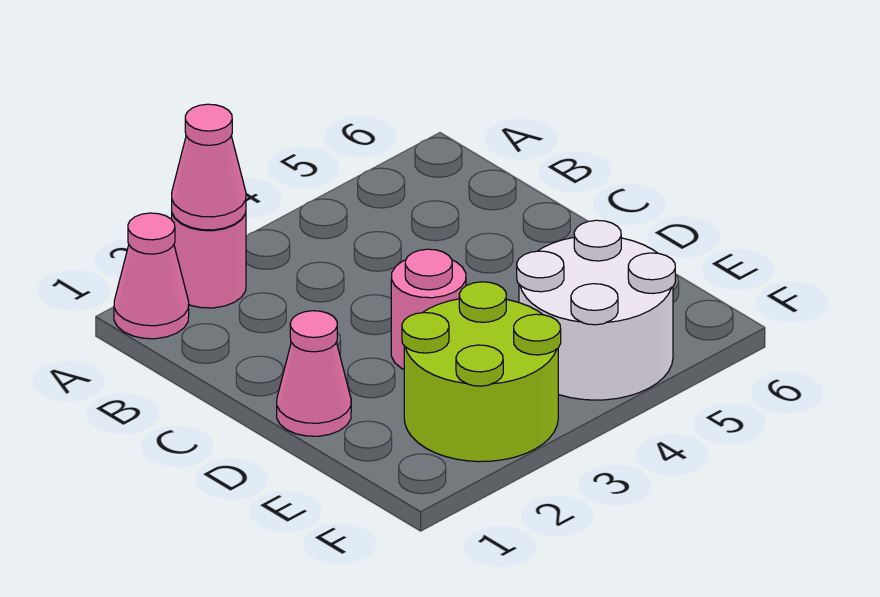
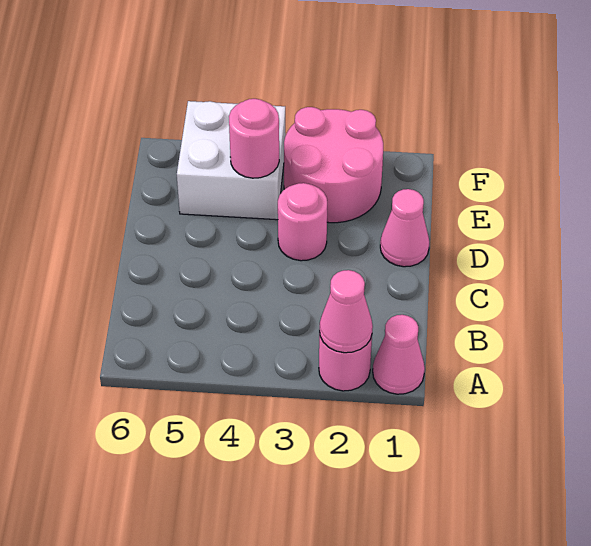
lime 2x2 round brick [402,282,561,462] -> pink 2x2 round brick [284,107,383,223]
white 2x2 round brick [517,220,675,400] -> white 2x2 brick [177,101,286,220]
none -> pink 1x1 round brick [229,99,279,178]

